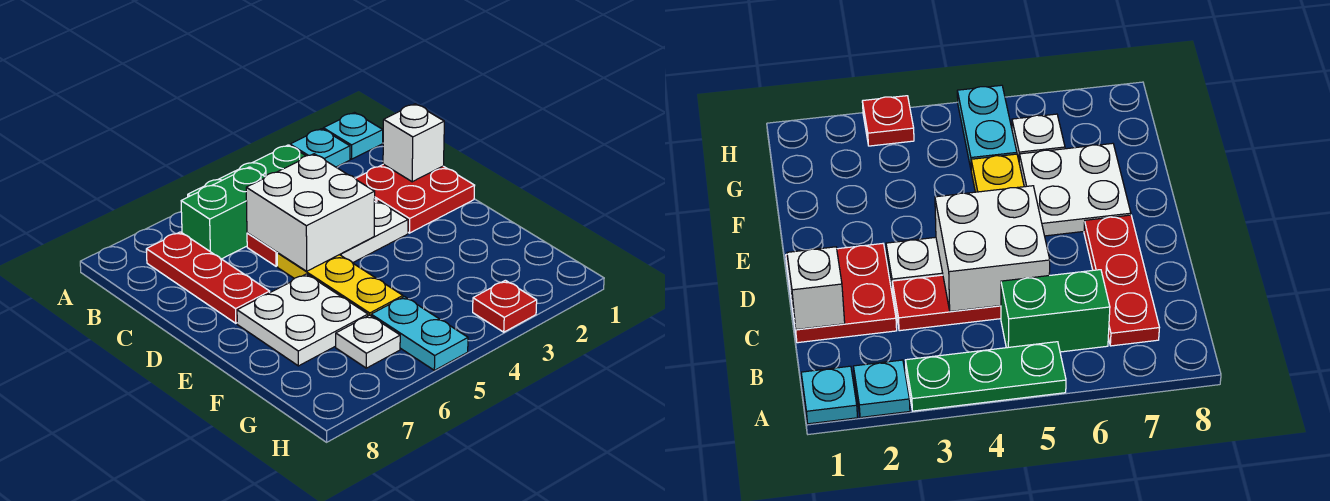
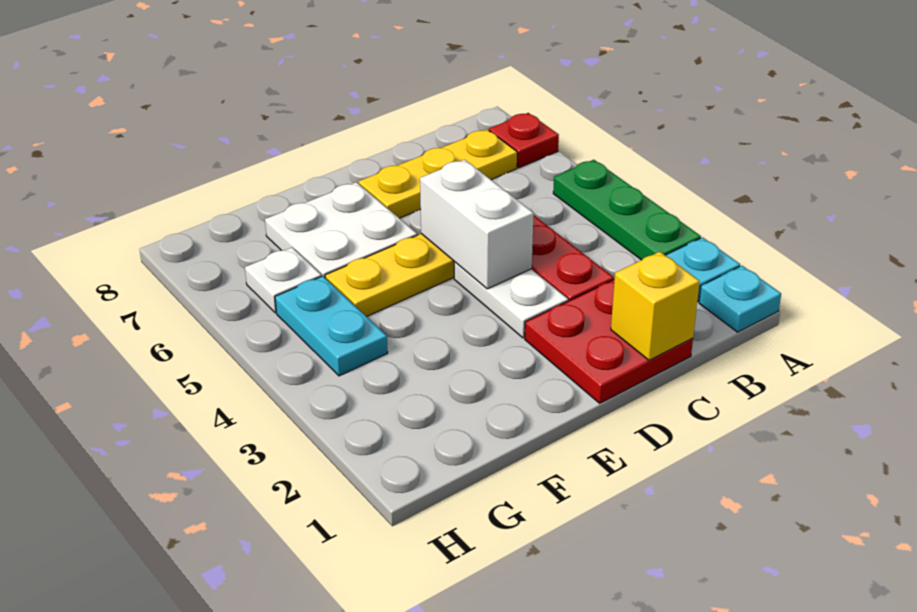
green 1x2 brick [181,167,265,259] -> none
red 1x3 plate [146,232,270,323] -> yellow 1x3 plate [359,130,517,218]
white 1x1 brick [383,104,444,182] -> yellow 1x1 brick [611,252,700,360]
white 2x2 brick [246,154,375,271] -> white 1x2 brick [420,160,534,289]
cyan 1x2 plate [371,297,468,370] -> cyan 1x2 plate turned to [275,276,388,376]
red 1x1 plate [473,280,537,332] -> red 1x1 plate moved to [489,113,559,168]

